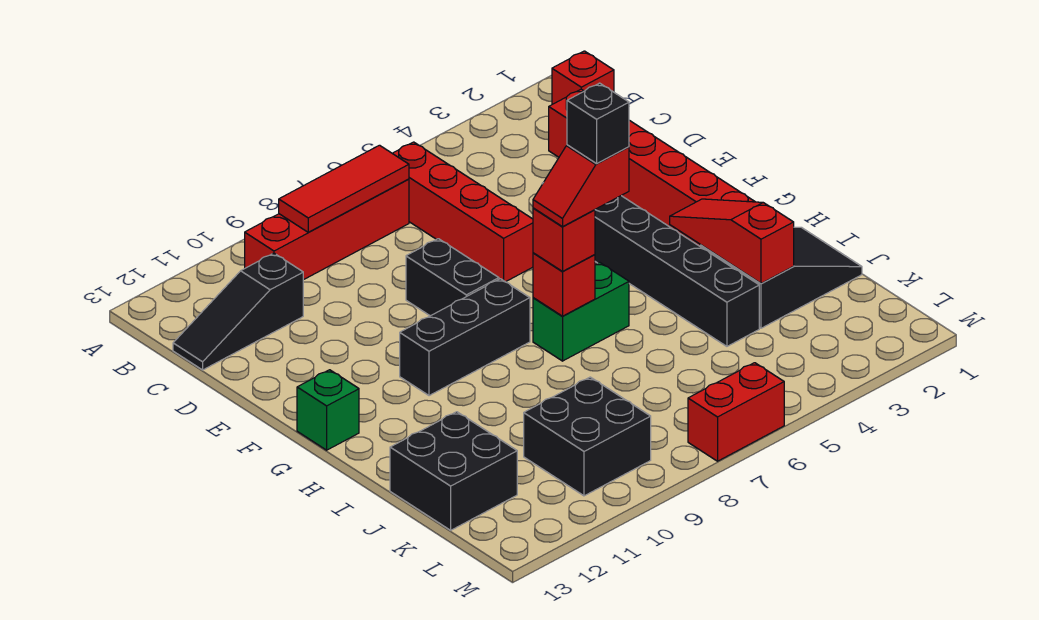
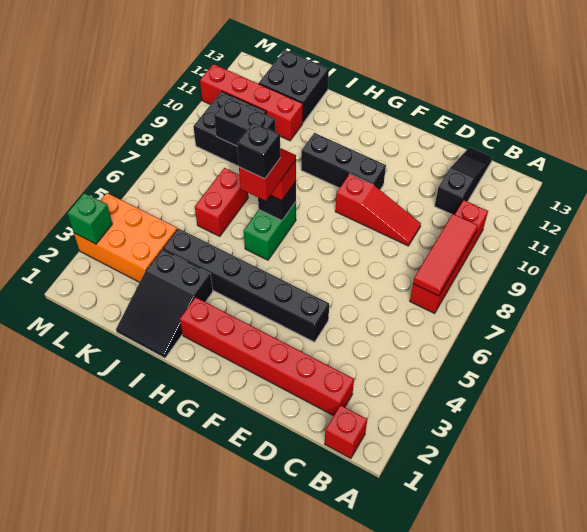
red 1x4 brick [392,142,533,282] -> red 1x4 brick moved to [200,64,303,141]
black 1x2 brick [406,239,499,316] -> black 1x2 brick moved to [214,98,276,146]
black 1x3 brick [400,279,530,396] -> black 1x3 brick turned to [301,133,386,190]
green 1x1 brick [297,370,359,450] -> green 1x1 brick moved to [67,193,112,244]
red 1x3 slope [670,199,794,283] -> red 1x3 slope moved to [335,174,421,246]
red 1x1 brick [533,253,595,316] -> black 1x1 brick [258,182,296,221]
none -> orange 2x3 brick [74,193,177,282]
red 1x2 brick [688,363,784,461] -> red 1x2 brick moved to [195,168,248,236]

